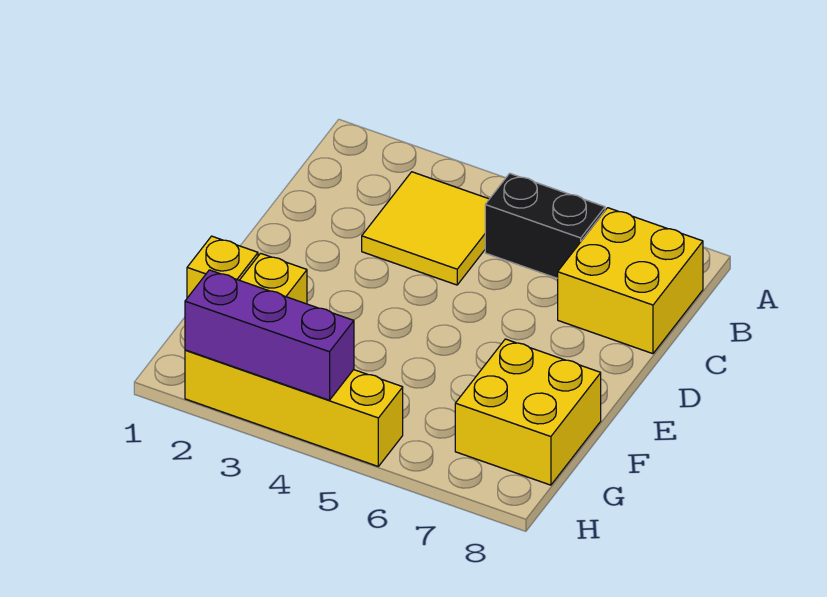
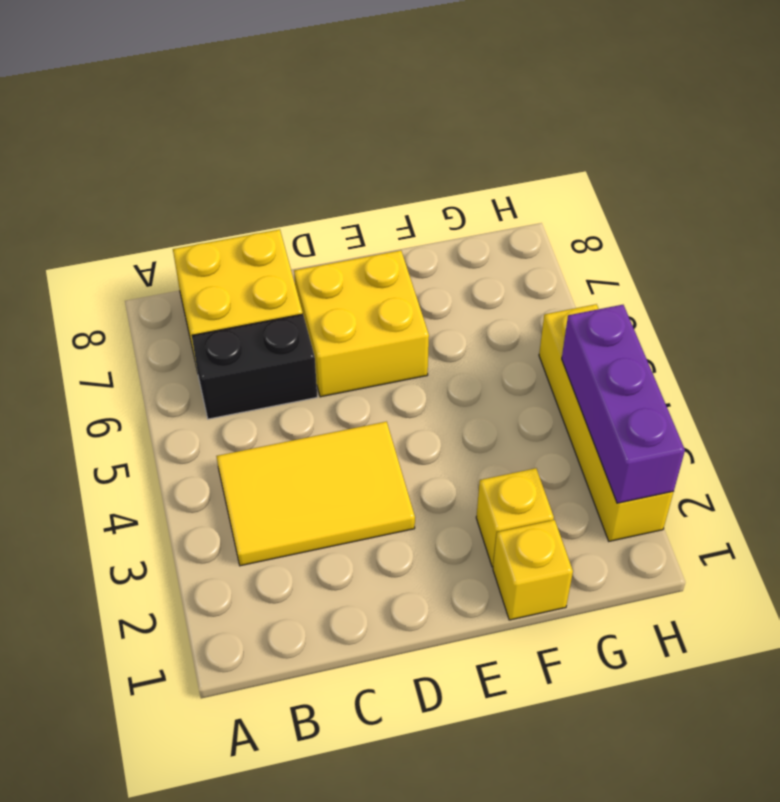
yellow 2x2 tile [362,172,489,285] -> yellow 2x3 tile [216,422,415,566]
black 1x2 brick [485,173,605,278] -> black 1x2 brick turned to [192,314,317,419]
yellow 2x2 brick [455,339,601,485] -> yellow 2x2 brick moved to [294,250,429,397]

